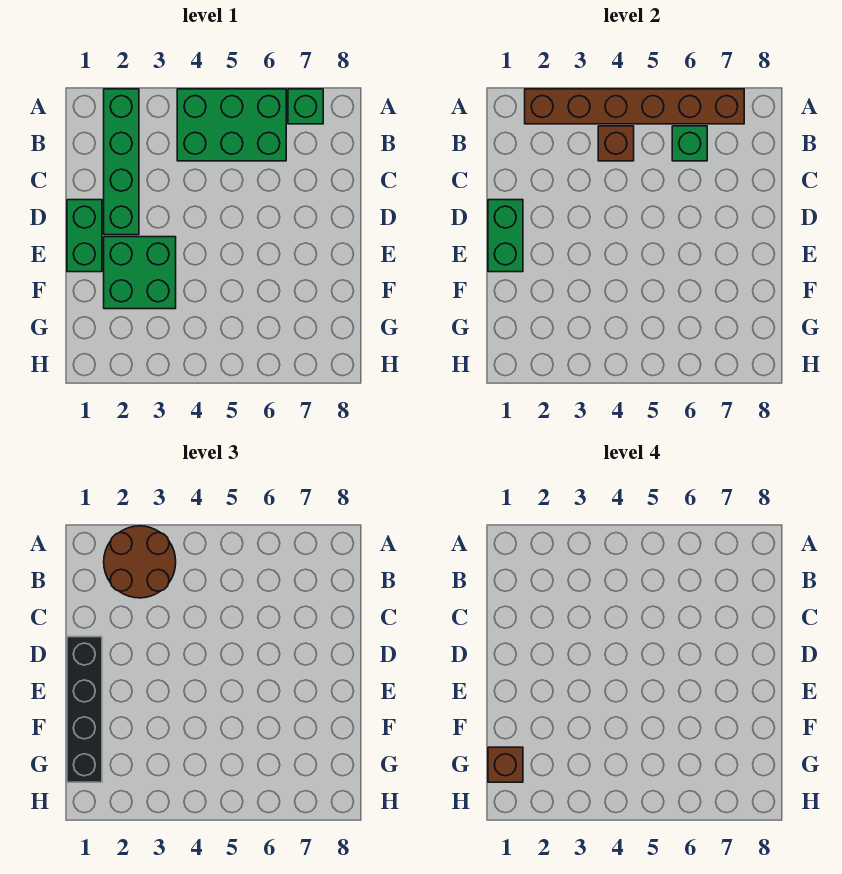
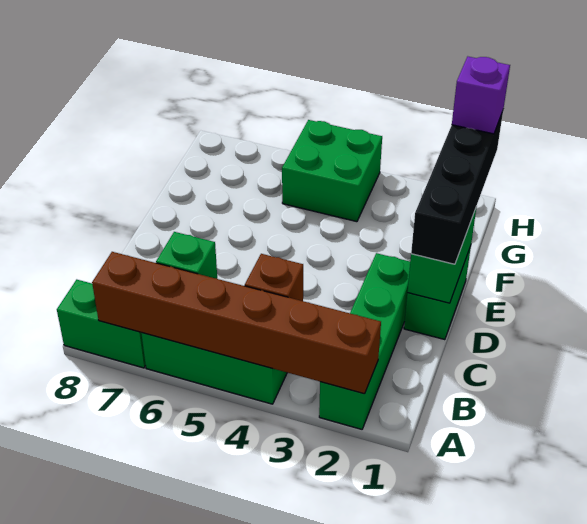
brown 2x2 round brick [104,526,176,598] -> none
green 1x1 brick [288,89,323,124] -> green 1x2 brick [57,280,146,368]
green 2x2 brick [104,237,176,309] -> green 2x2 brick moved to [282,120,382,222]
brown 1x1 brick [488,747,523,782] -> purple 1x1 brick [452,57,510,134]

